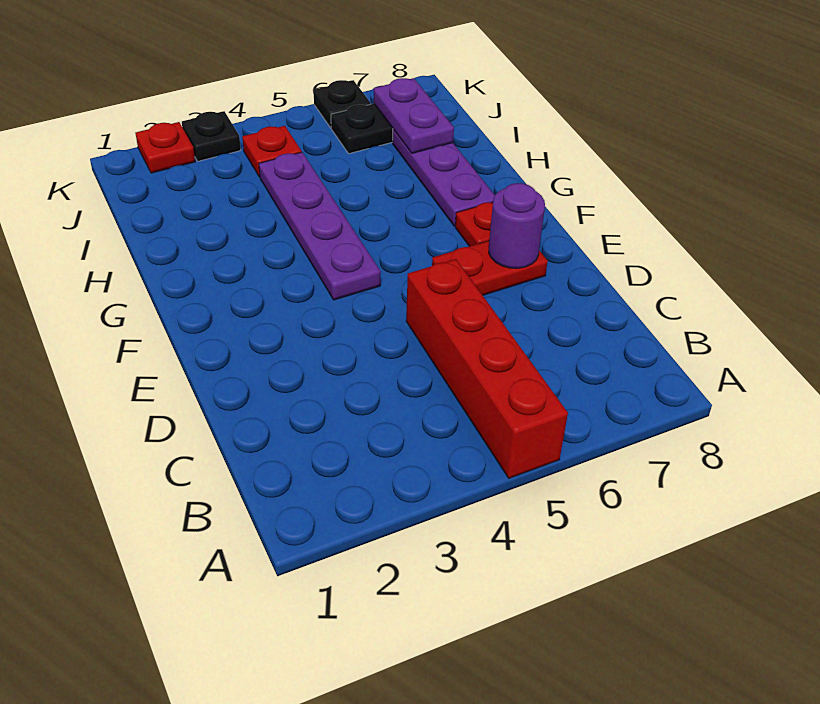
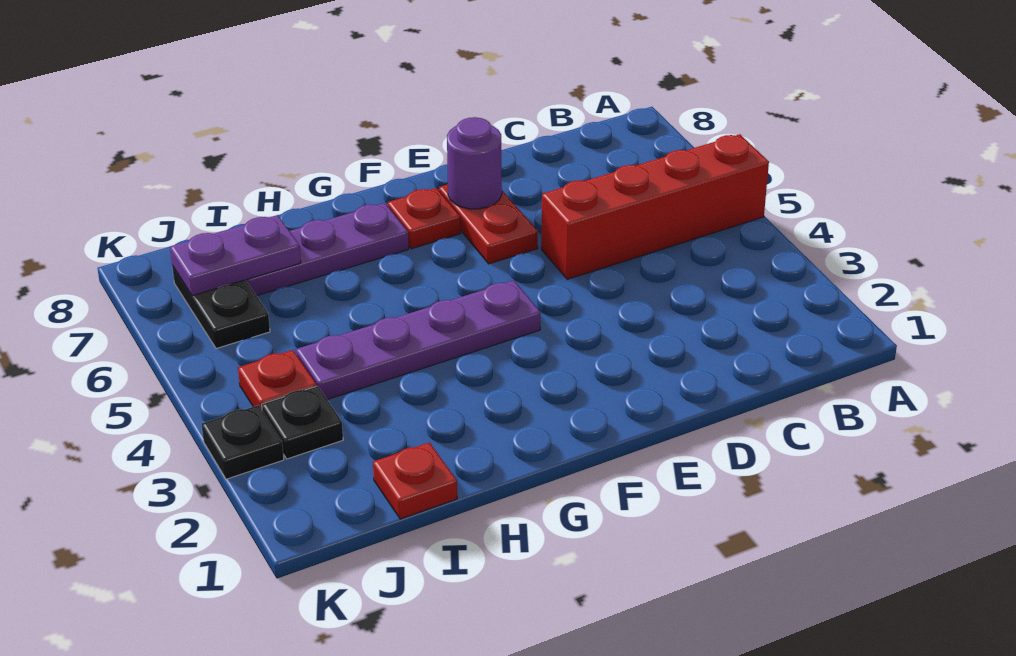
red 1x1 plate [135,122,195,173] -> red 1x1 plate moved to [373,442,457,519]
black 1x1 plate [314,80,371,128] -> black 1x1 plate moved to [262,386,343,459]

